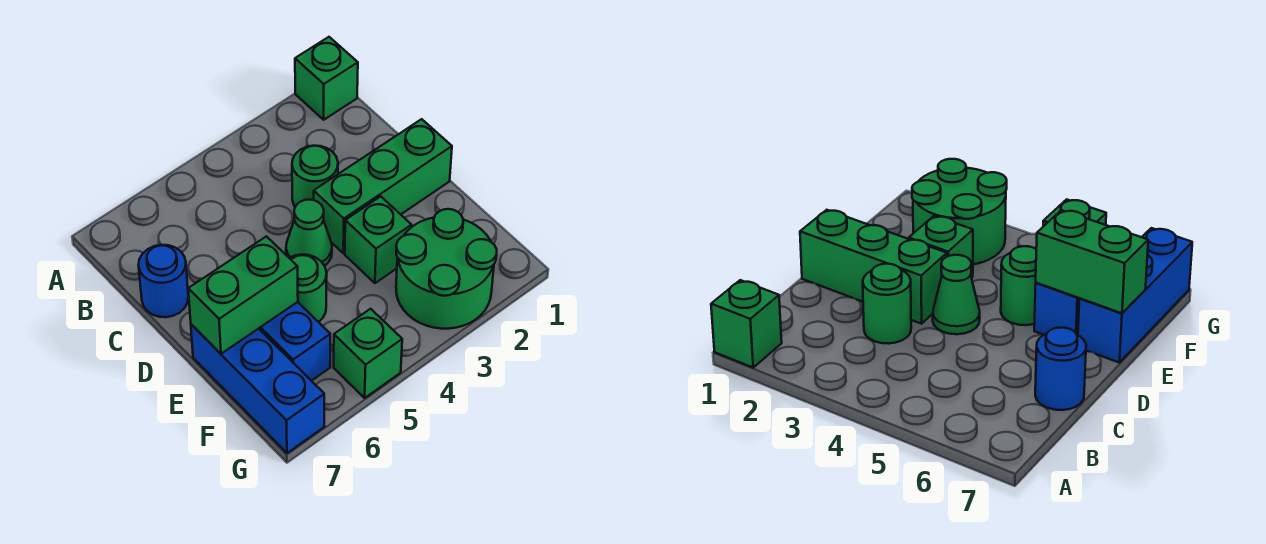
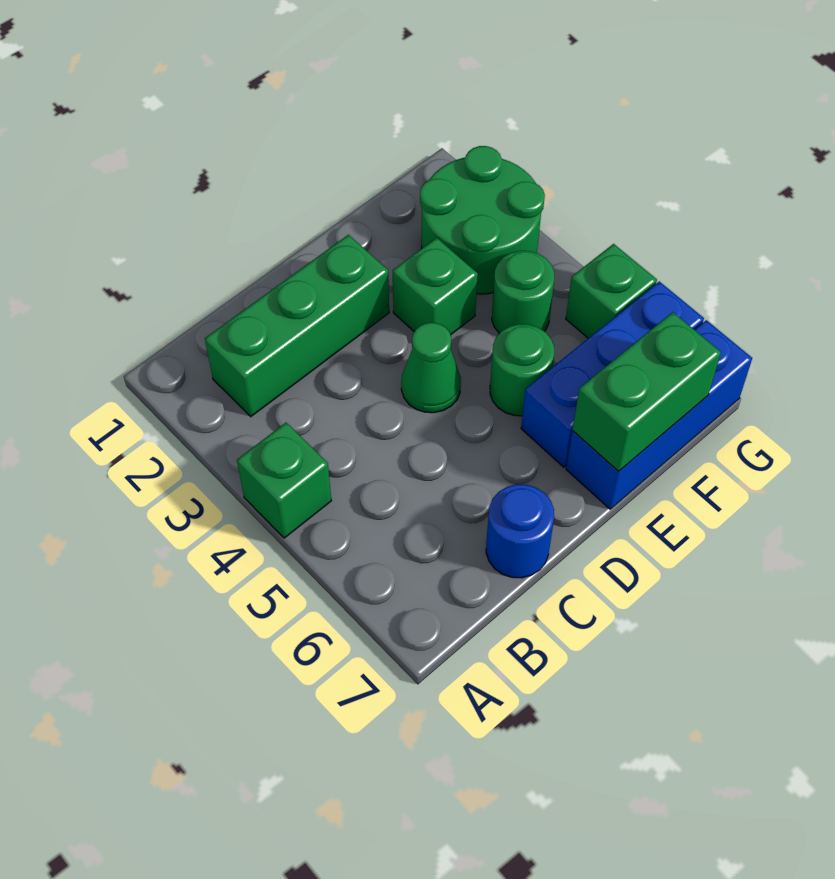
green 1x1 brick [295,37,358,120] -> green 1x1 brick moved to [237,423,331,538]
green 1x1 round brick [292,146,338,207] -> green 1x1 round brick moved to [492,251,554,334]
green 1x3 brick [314,119,452,253] -> green 1x3 brick turned to [205,235,389,417]
blue 1x2 brick [259,302,330,381] -> blue 1x3 brick [521,281,704,467]
green 1x2 brick [188,236,298,354] -> green 1x2 brick turned to [573,312,721,472]

